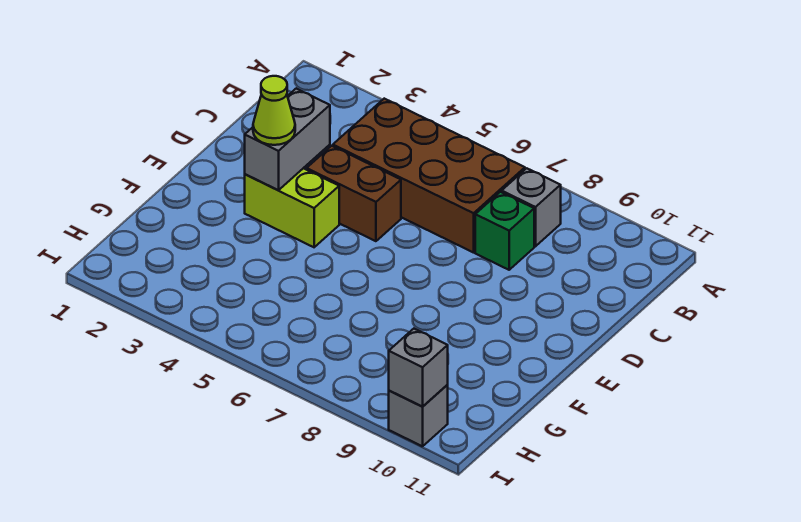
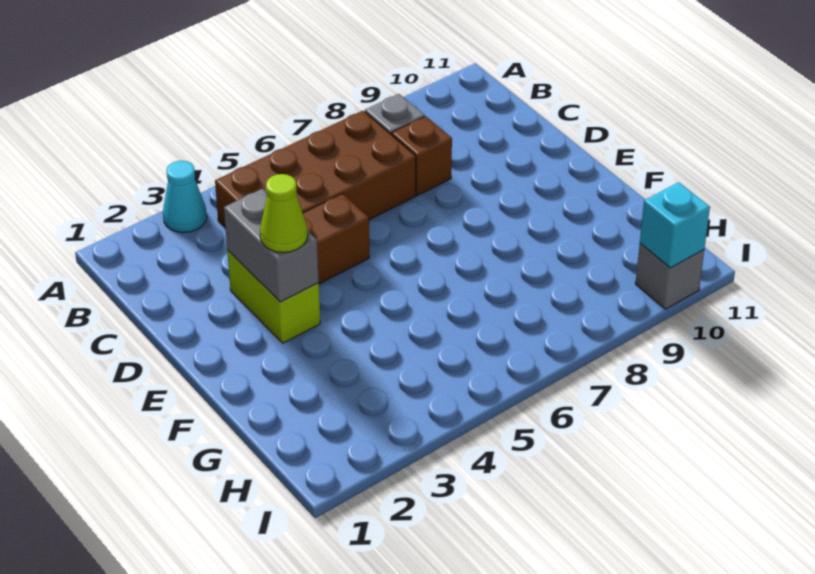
none -> cyan 1x1 cone [163,161,207,233]
green 1x1 brick [475,192,534,270] -> brown 1x1 brick [392,116,452,195]
lime 1x2 brick [245,168,339,247] -> lime 1x2 brick turned to [227,250,320,343]
grey 1x1 brick [389,329,448,407] -> cyan 1x1 brick [640,182,710,268]

